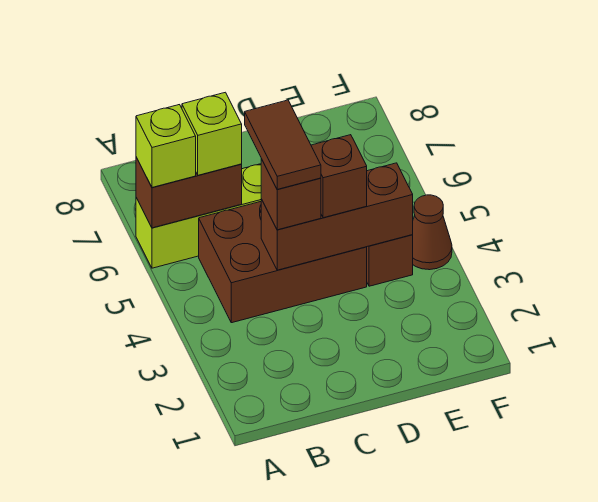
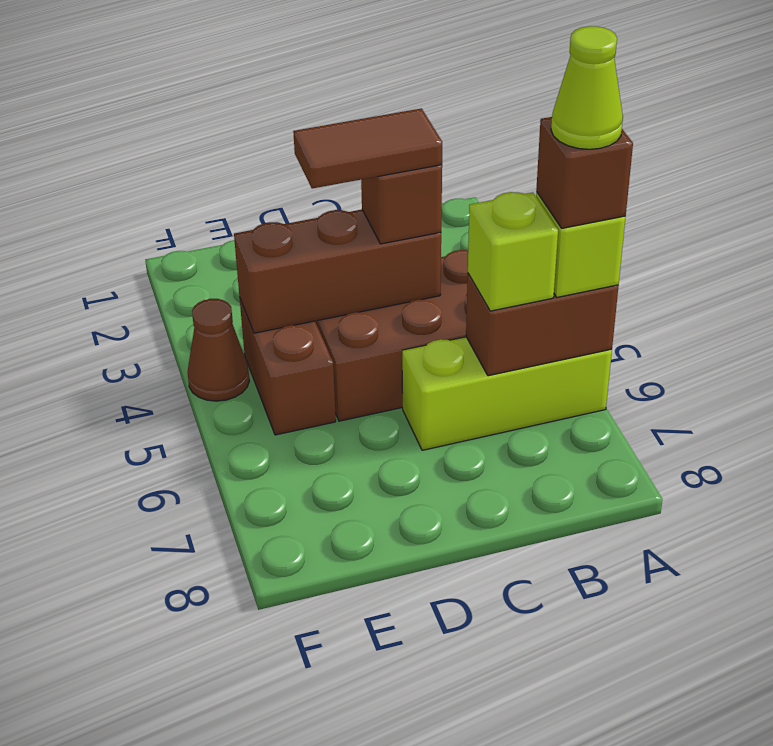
none -> lime 1x1 cone [551,26,623,149]
brown 1x2 tile [245,100,321,189] -> brown 1x2 tile turned to [293,108,442,189]
brown 1x1 brick [311,135,367,218] -> brown 1x1 brick moved to [536,117,633,228]

